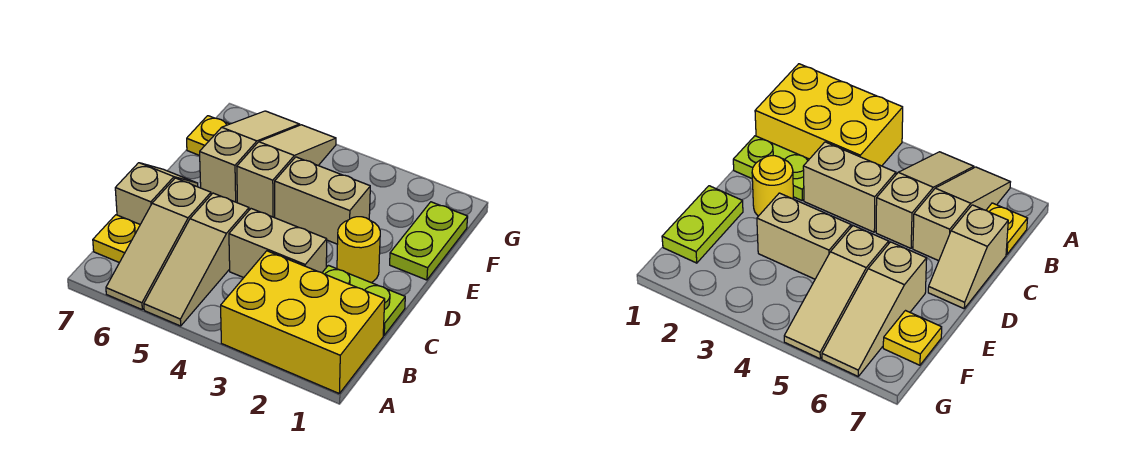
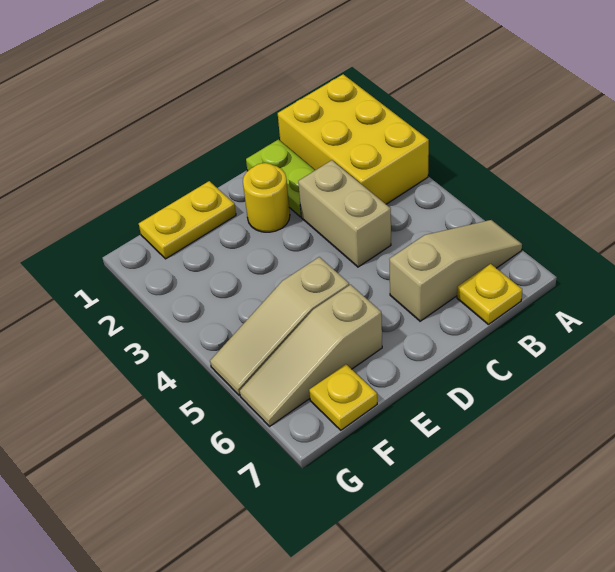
tan 1x3 slope [144,193,249,326] -> none
tan 1x2 slope [115,163,198,224] -> none
lime 1x2 plate [390,202,468,280] -> yellow 1x2 plate [139,181,236,259]
tan 1x2 brick [275,157,370,244] -> none

